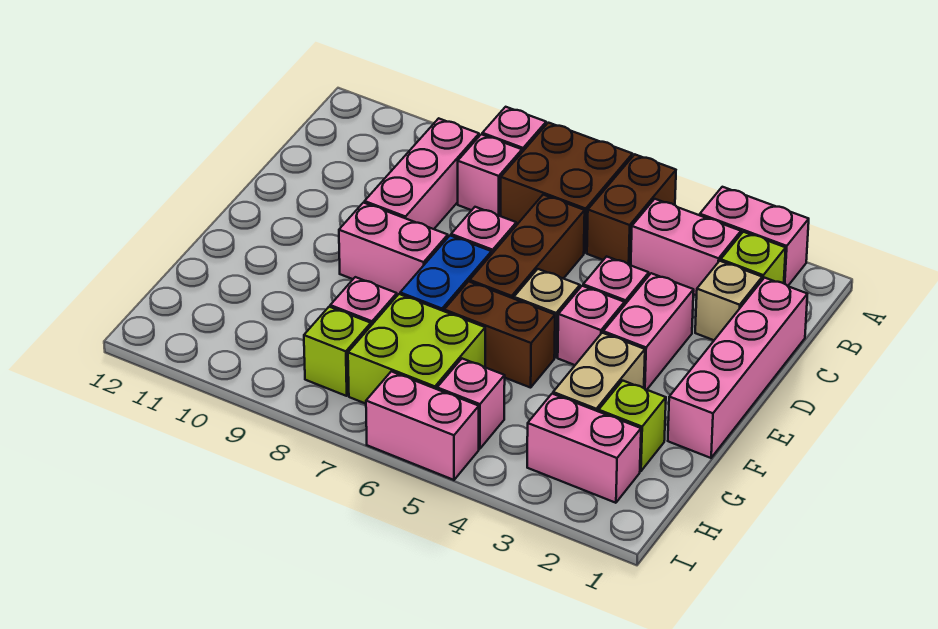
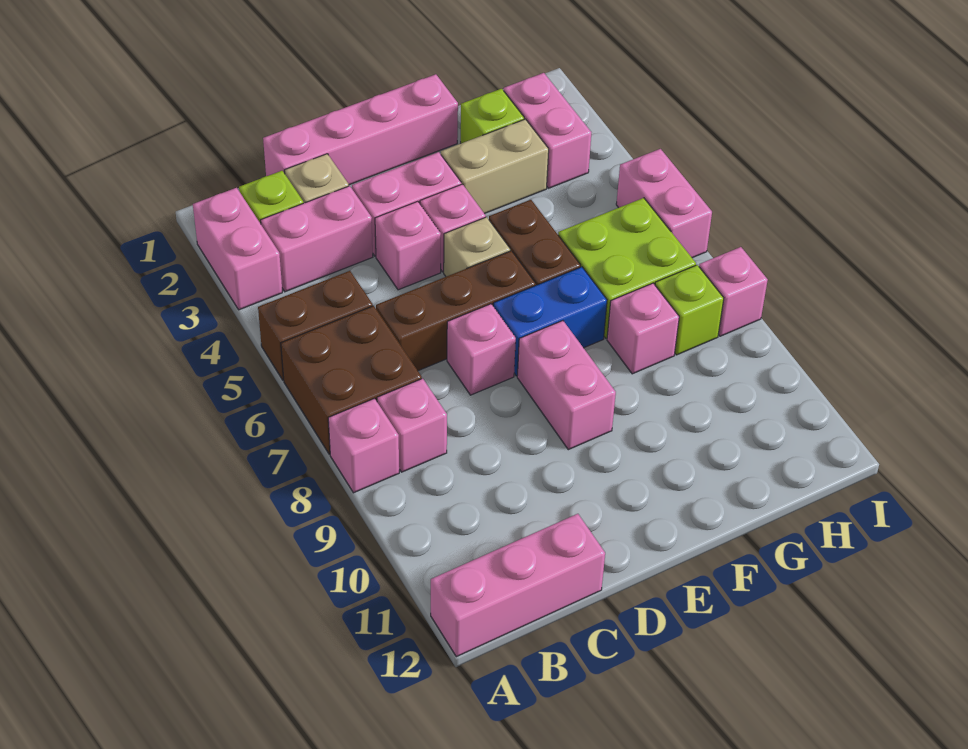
pink 1x2 brick [631,199,741,295] -> pink 1x2 brick turned to [261,186,373,292]
pink 1x3 brick [365,118,479,229] -> pink 1x3 brick moved to [431,514,605,657]
pink 1x1 brick [437,359,505,449] -> pink 1x1 brick moved to [699,247,768,336]

